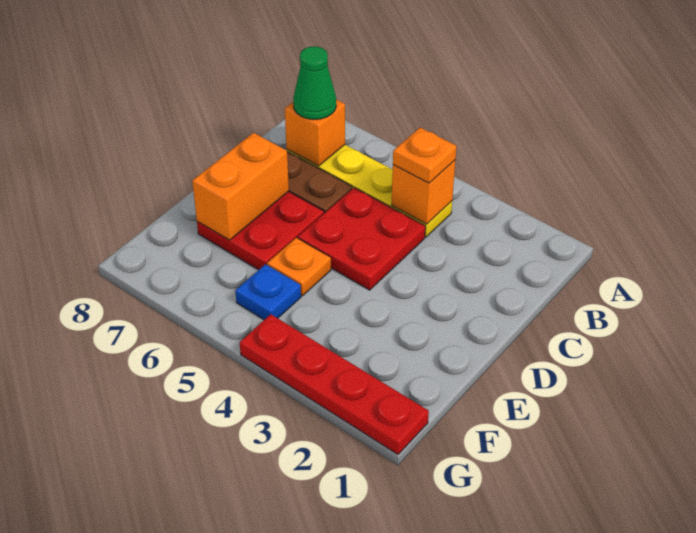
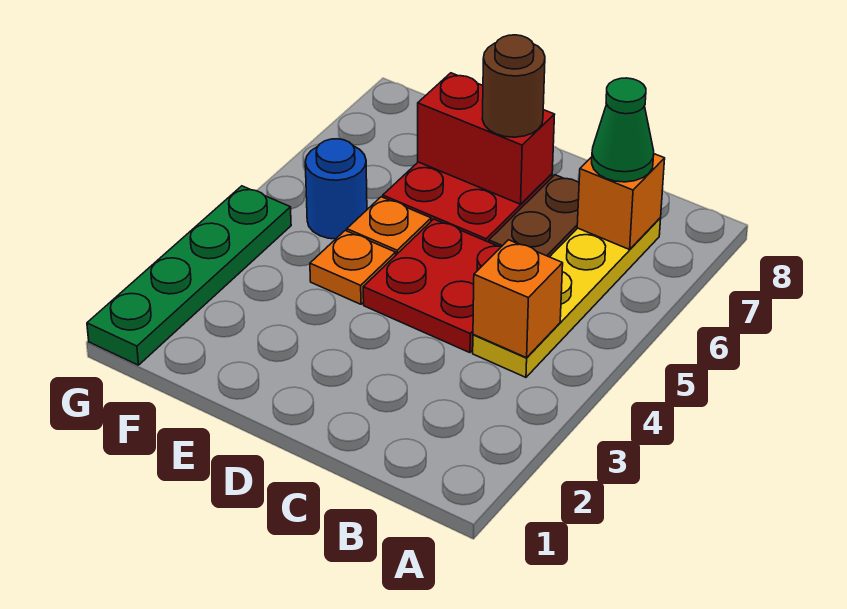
orange 1x1 plate [393,128,456,183] -> orange 1x1 plate moved to [310,231,396,304]
orange 1x2 brick [192,133,289,240] -> red 1x2 brick [418,73,555,204]
none -> brown 1x1 round brick [482,35,545,137]
blue 1x1 plate [235,264,301,320] -> blue 1x1 round brick [305,139,367,239]
red 1x4 plate [240,314,429,454] -> green 1x4 plate [87,186,291,365]

